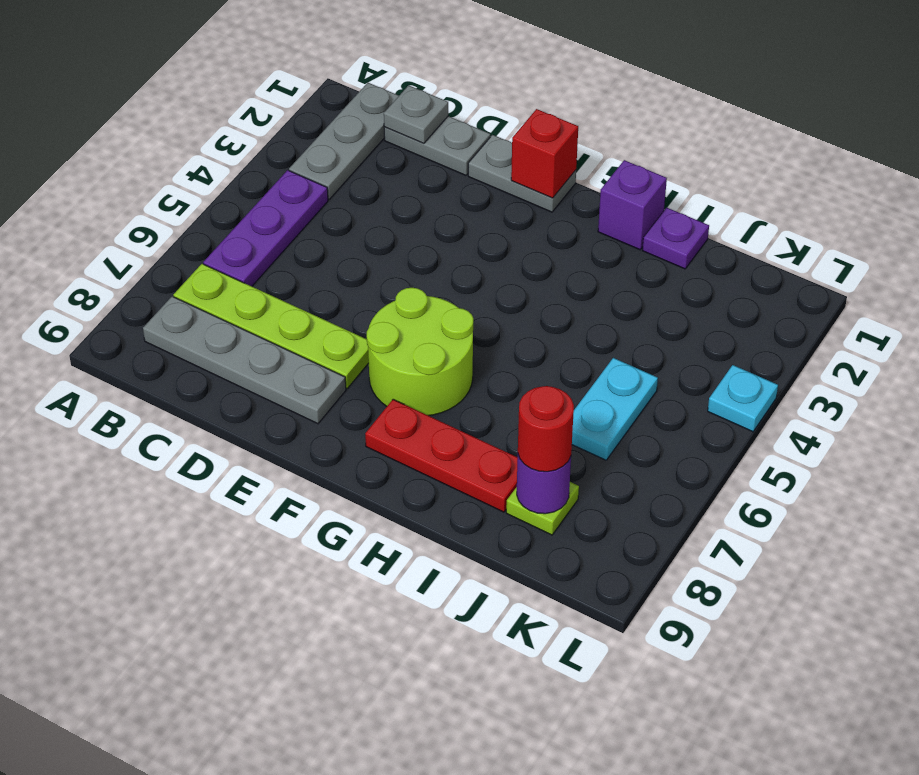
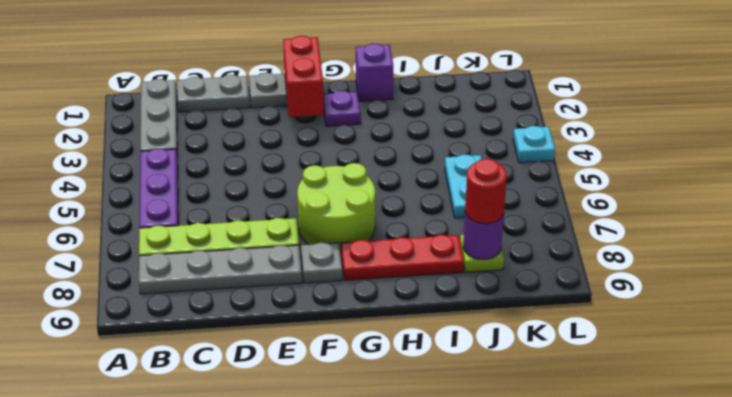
grey 1x1 plate [384,85,448,144] -> grey 1x1 plate moved to [301,243,342,283]
red 1x1 brick [511,109,578,198] -> red 1x2 brick [283,36,324,117]
purple 1x1 plate [643,208,709,269] -> purple 1x1 plate moved to [323,91,361,126]

